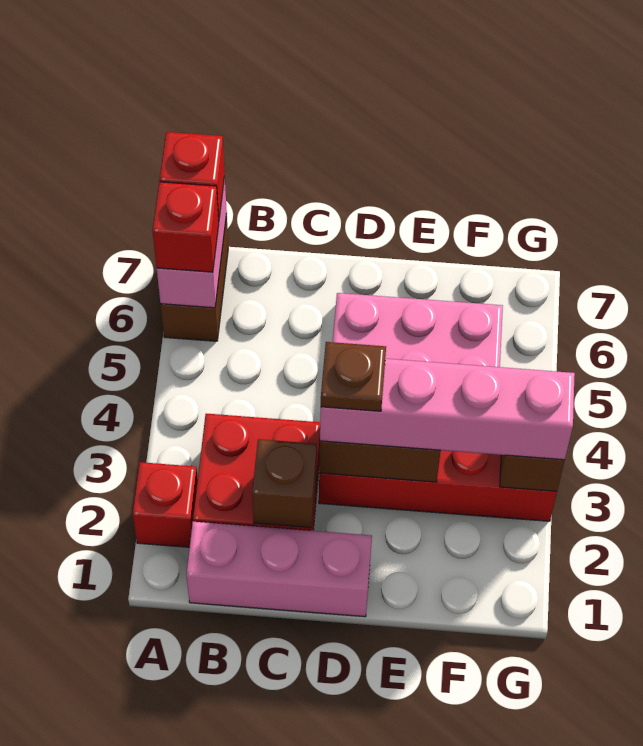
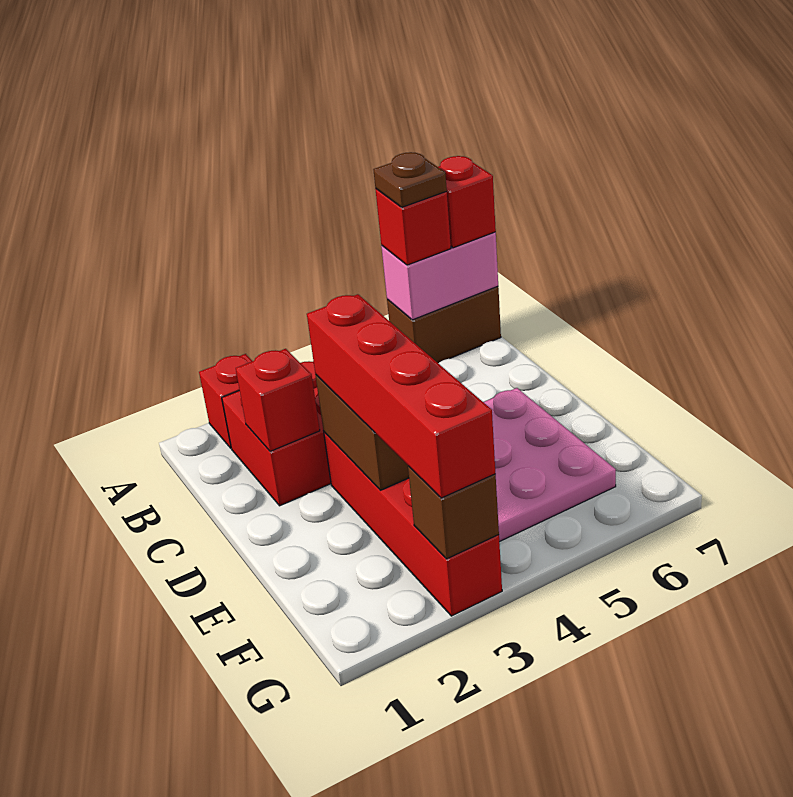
pink 1x3 brick [186,522,372,617] -> none
brown 1x1 brick [252,439,317,528] -> red 1x1 brick [236,349,320,451]
pink 1x4 brick [320,359,575,460] -> red 1x4 brick [307,294,495,498]
brown 1x1 plate [321,342,386,411] -> brown 1x1 plate moved to [373,152,447,207]

